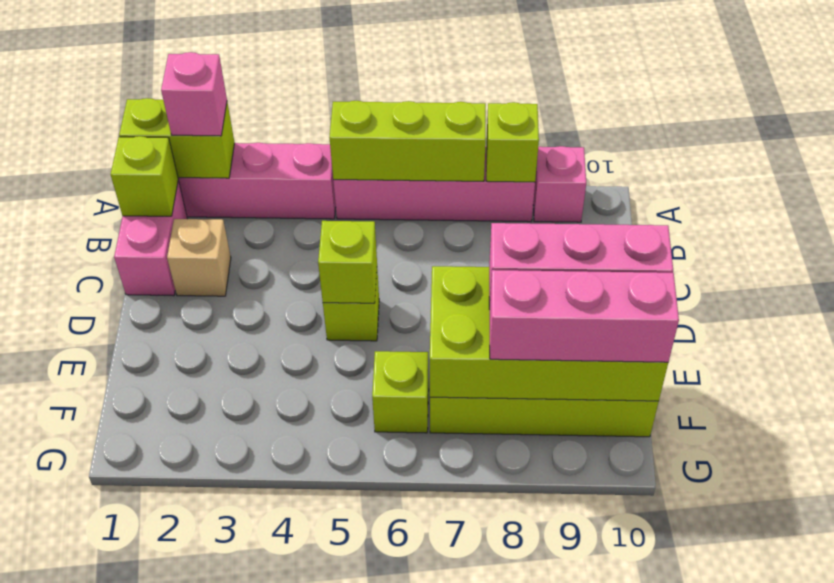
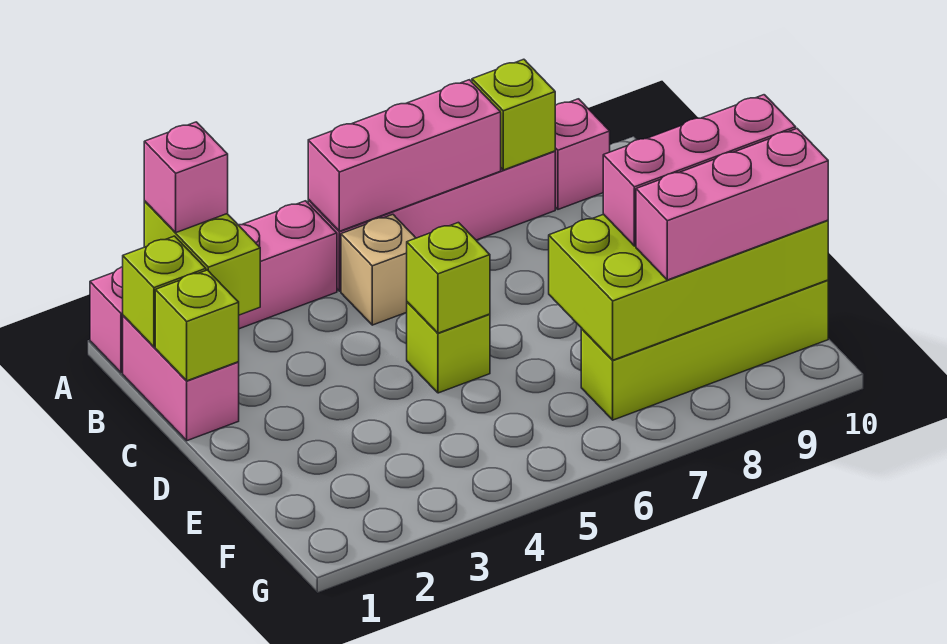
lime 1x2 brick [119,98,235,178] -> lime 1x2 brick turned to [144,201,260,315]
lime 1x3 brick [329,101,486,181] -> pink 1x3 brick [308,80,501,231]
tan 1x1 brick [167,219,231,296] -> tan 1x1 brick moved to [341,214,415,325]
lime 1x1 brick [372,351,429,433] -> lime 1x1 brick moved to [155,270,239,381]

